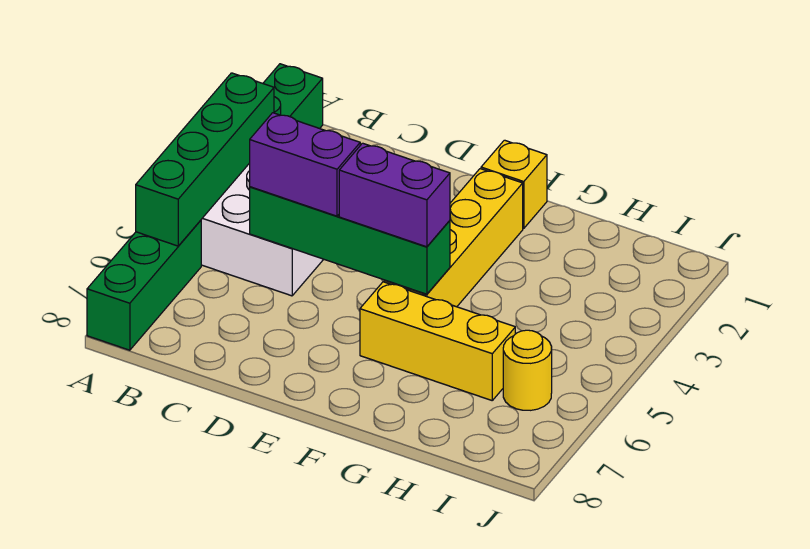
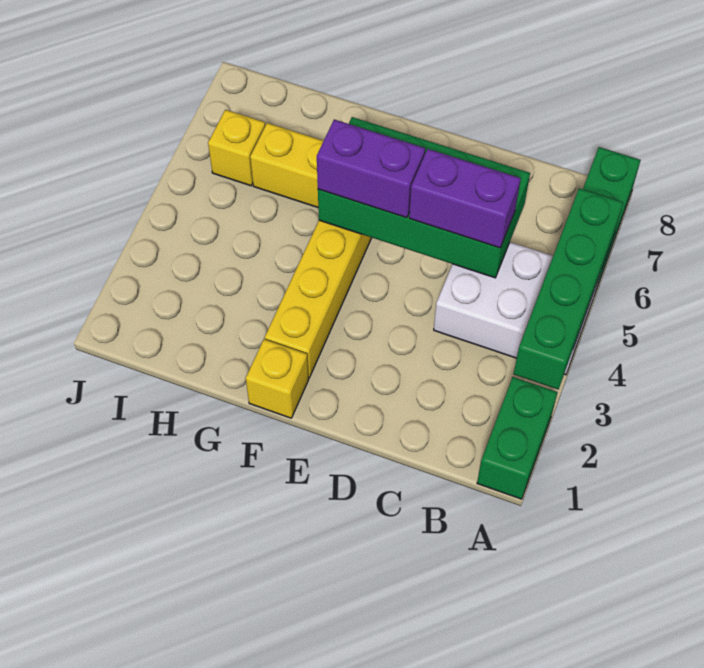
green 1x4 brick [250,187,450,294] -> green 2x4 brick [318,117,530,278]
yellow 1x1 round brick [503,330,552,410] -> yellow 1x1 brick [208,110,265,186]

